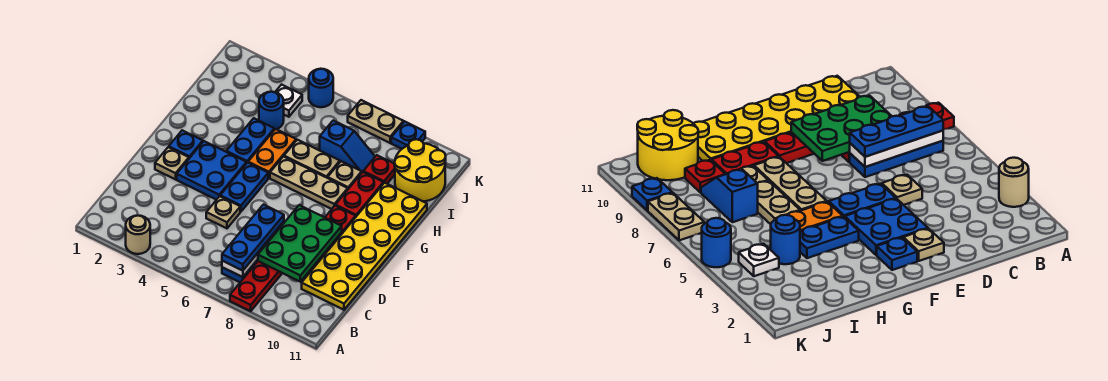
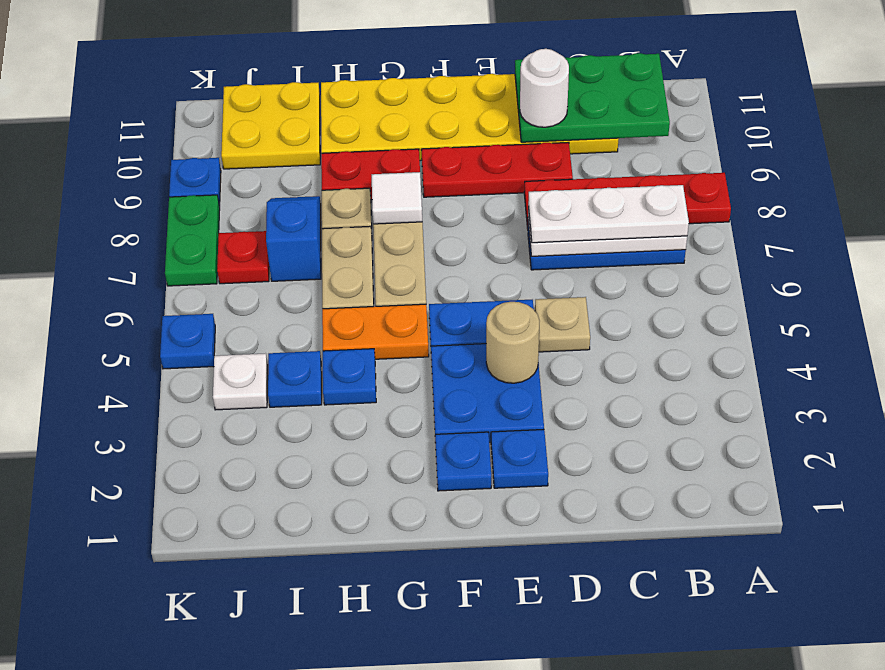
tan 1x1 round brick [126,215,150,254] -> tan 1x1 round brick moved to [486,302,540,383]
blue 1x3 plate [222,205,284,271] -> white 1x3 plate [528,185,689,243]
green 2x3 plate [258,205,342,282] -> green 2x3 plate moved to [515,53,670,142]
none -> white 1x1 round brick [520,49,569,127]
tan 1x1 plate [155,147,189,179] -> blue 1x1 plate [491,430,548,488]
blue 1x2 plate [226,118,274,164] -> blue 1x1 plate [323,349,376,405]
none -> white 1x1 tile [372,172,422,224]
blue 1x1 round brick [259,92,284,130] -> blue 1x1 plate [268,351,322,407]
red 1x1 plate [363,155,395,184] -> red 1x1 plate moved to [217,231,269,284]
yellow 2x2 round brick [394,139,446,201] -> yellow 2x2 plate [221,82,320,169]
blue 1x1 round brick [309,69,333,107] -> blue 1x1 plate [160,314,215,369]
tan 1x2 plate [348,100,403,143] -> green 1x2 plate [165,195,220,286]

